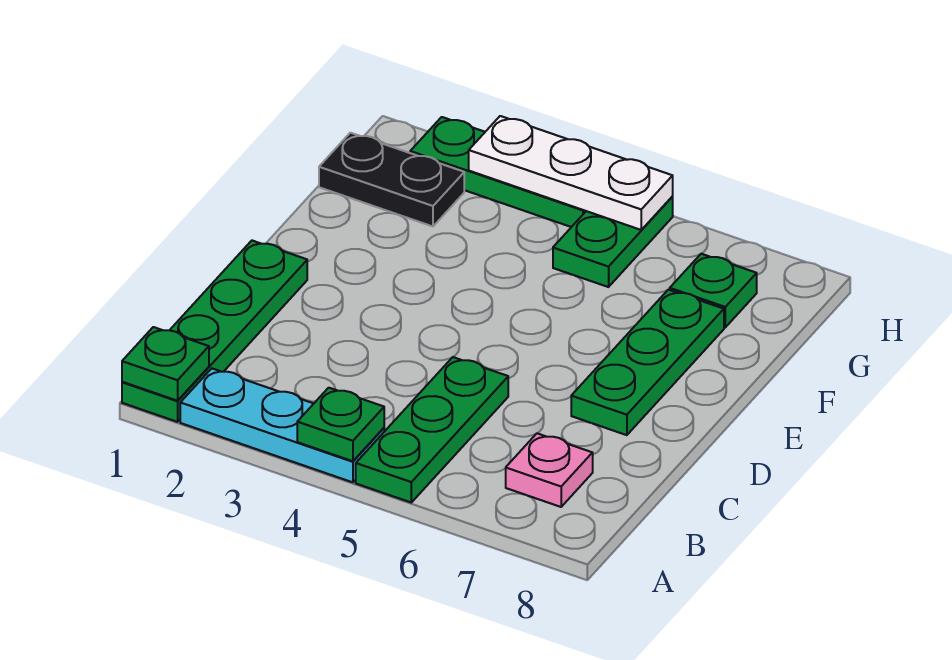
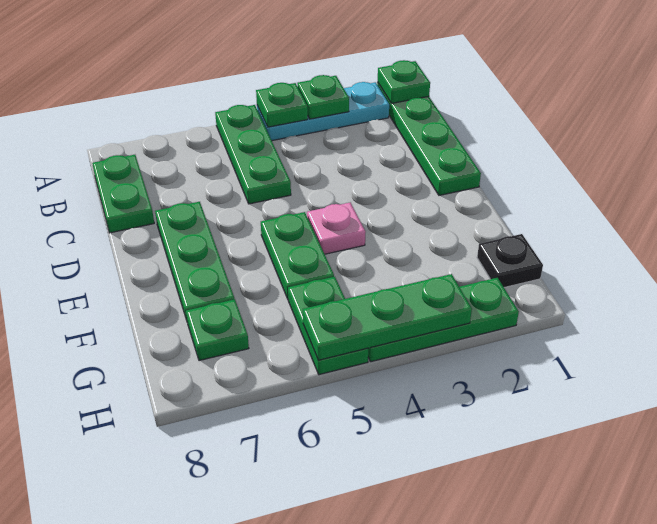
none -> green 1x1 plate [297,75,349,119]
pink 1x1 plate [506,433,593,507] -> pink 1x1 plate moved to [307,203,366,254]
none -> green 1x2 plate [92,155,154,233]
none -> green 1x2 plate [261,212,334,299]
black 1x2 plate [319,133,464,226] -> black 1x1 plate [477,234,543,287]
white 1x3 plate [469,116,673,230] -> green 1x3 plate [303,274,472,360]

